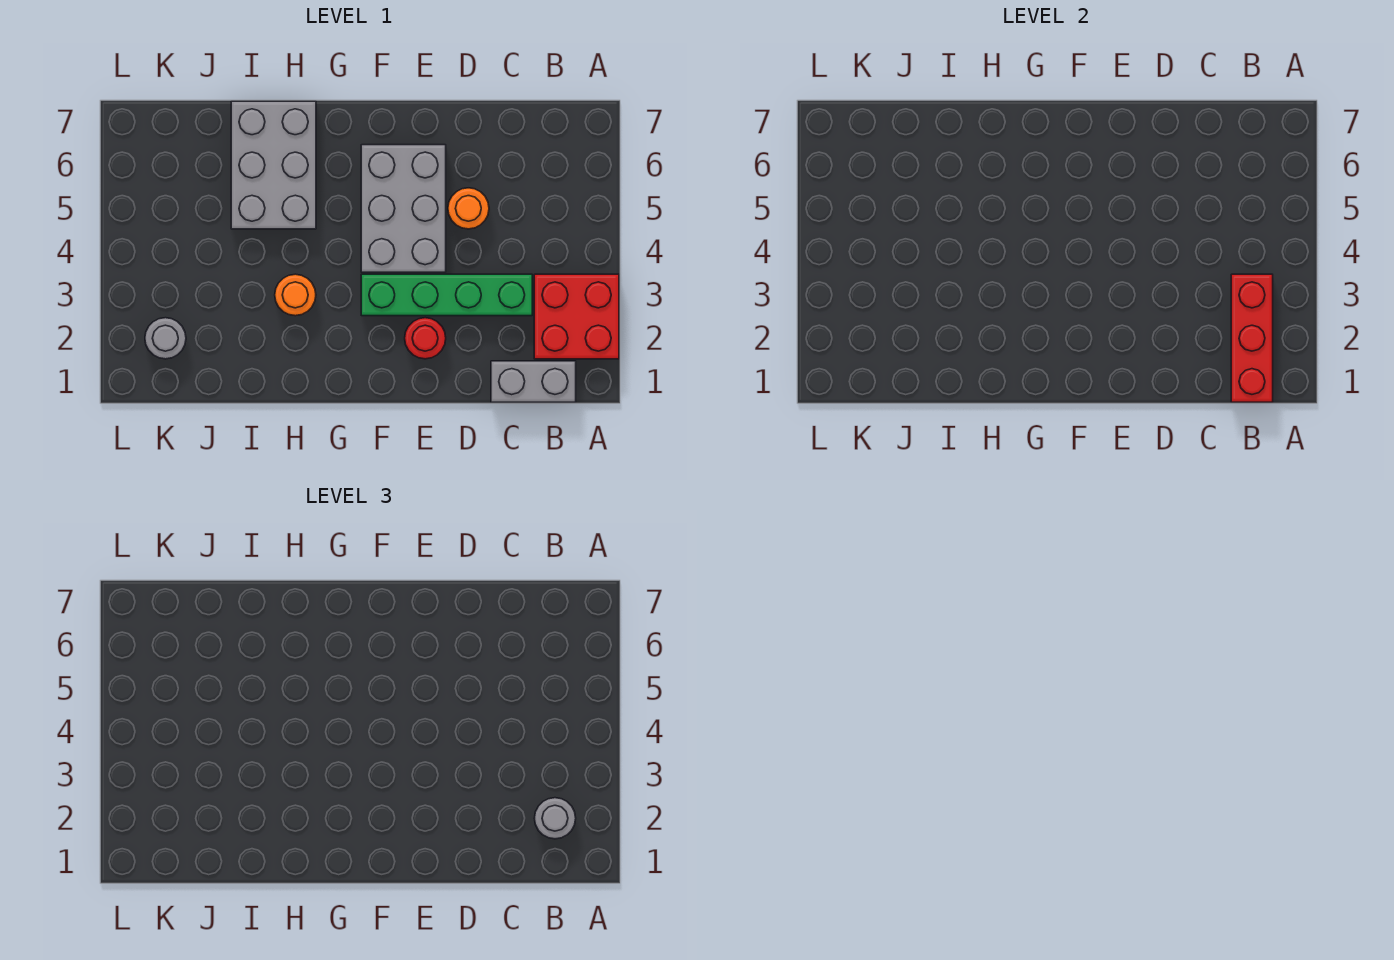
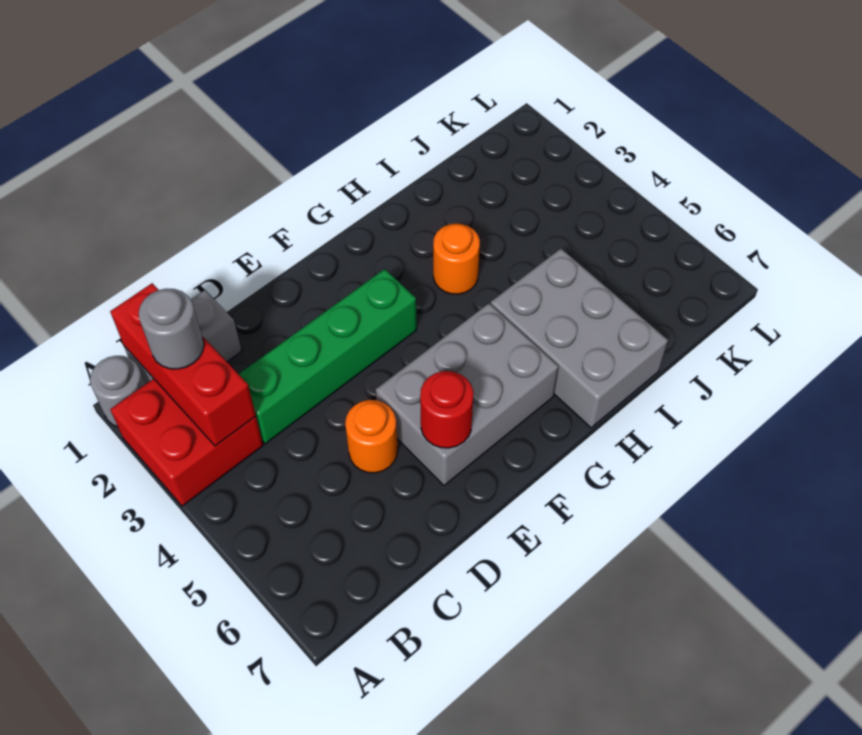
red 1x1 round brick [405,318,446,359] -> red 1x1 round brick moved to [420,371,473,448]
grey 2x3 brick [361,145,446,272] -> grey 2x3 brick turned to [376,303,559,485]
grey 1x1 round brick [145,318,186,359] -> grey 1x1 round brick moved to [90,356,145,427]

